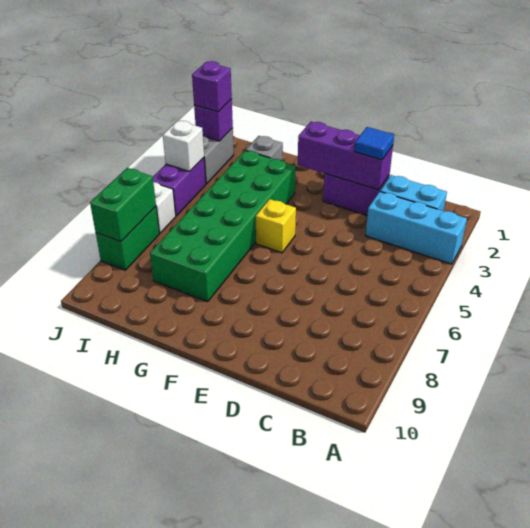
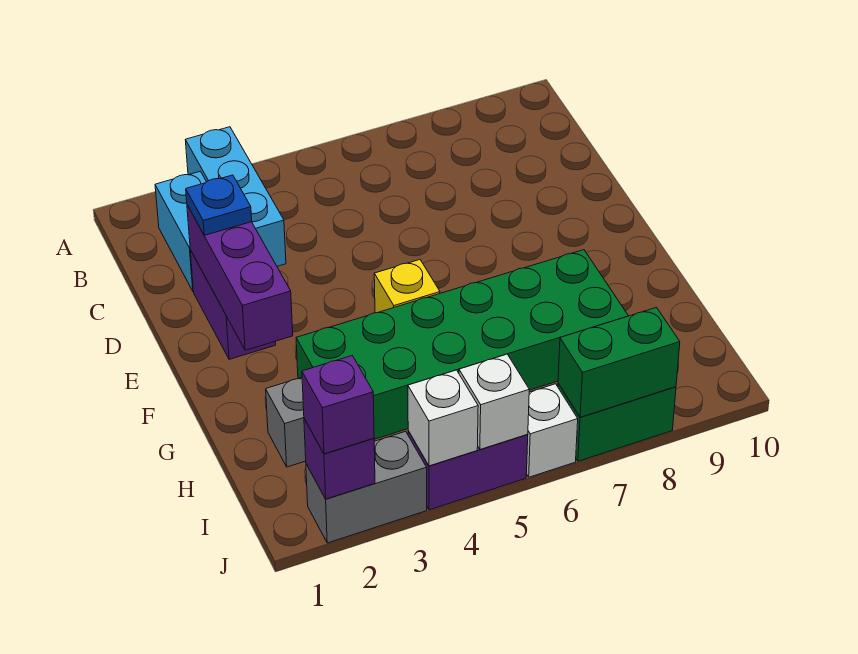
blue 1x1 tile [354,127,394,160] -> blue 1x1 plate [186,175,252,235]
none -> white 1x1 brick [459,354,529,449]

